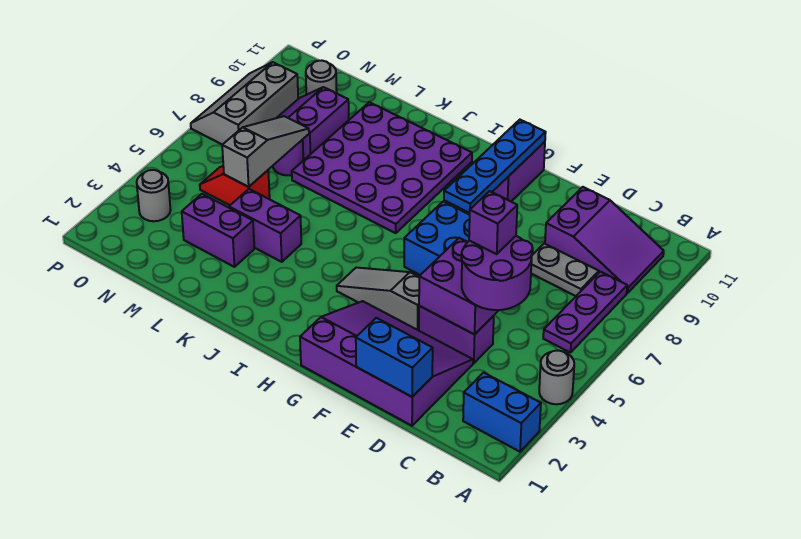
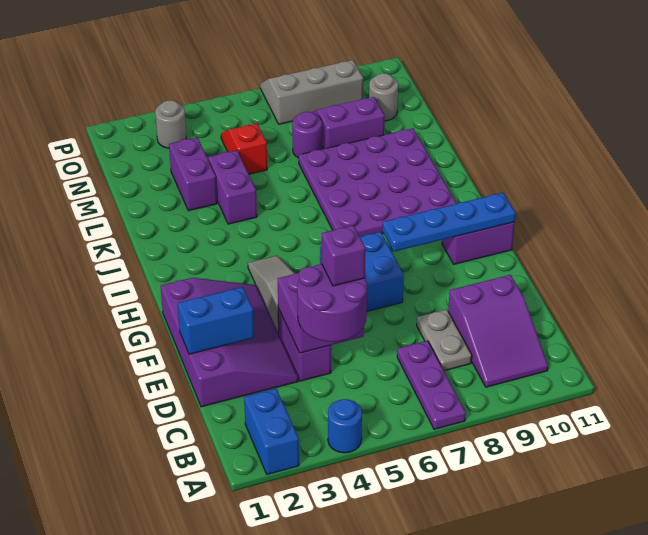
grey 1x1 round brick [539,350,574,404] -> blue 1x1 round brick [328,399,362,453]
purple 1x3 plate [543,272,627,353] -> purple 1x3 plate turned to [397,341,466,429]
blue 1x2 brick [356,318,433,397] -> blue 1x2 brick turned to [178,287,254,354]
grey 1x3 slope [222,116,309,187] -> none

